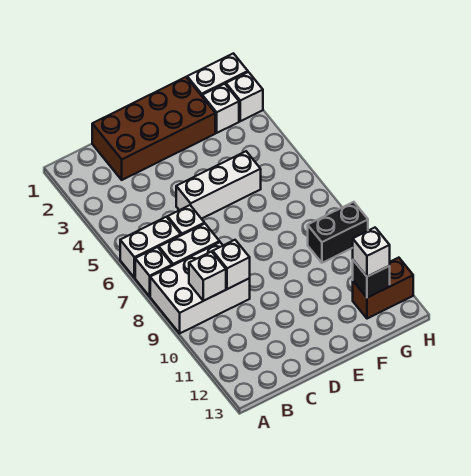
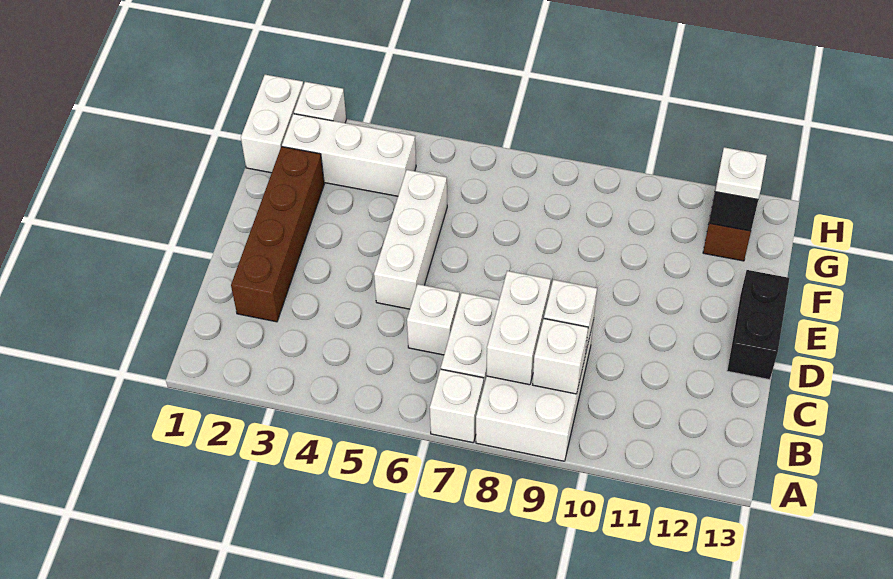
white 1x2 brick [120,217,181,278] -> white 1x2 brick moved to [486,271,551,385]
brown 2x4 brick [92,77,215,180] -> brown 1x4 brick [231,147,324,322]
white 1x1 brick [202,84,239,133] -> white 1x3 brick [282,114,416,196]
black 1x2 brick [308,202,368,263] -> black 1x2 brick moved to [727,270,789,380]
white 1x1 brick [353,228,390,277] -> white 1x1 plate [715,147,767,199]

